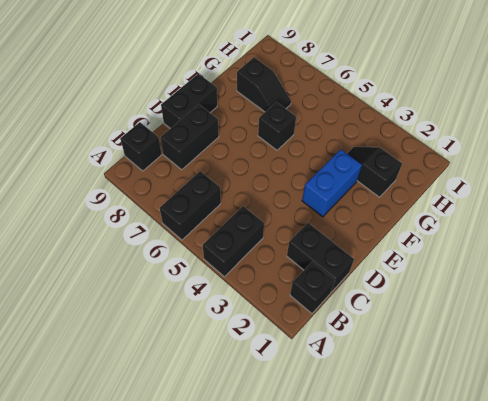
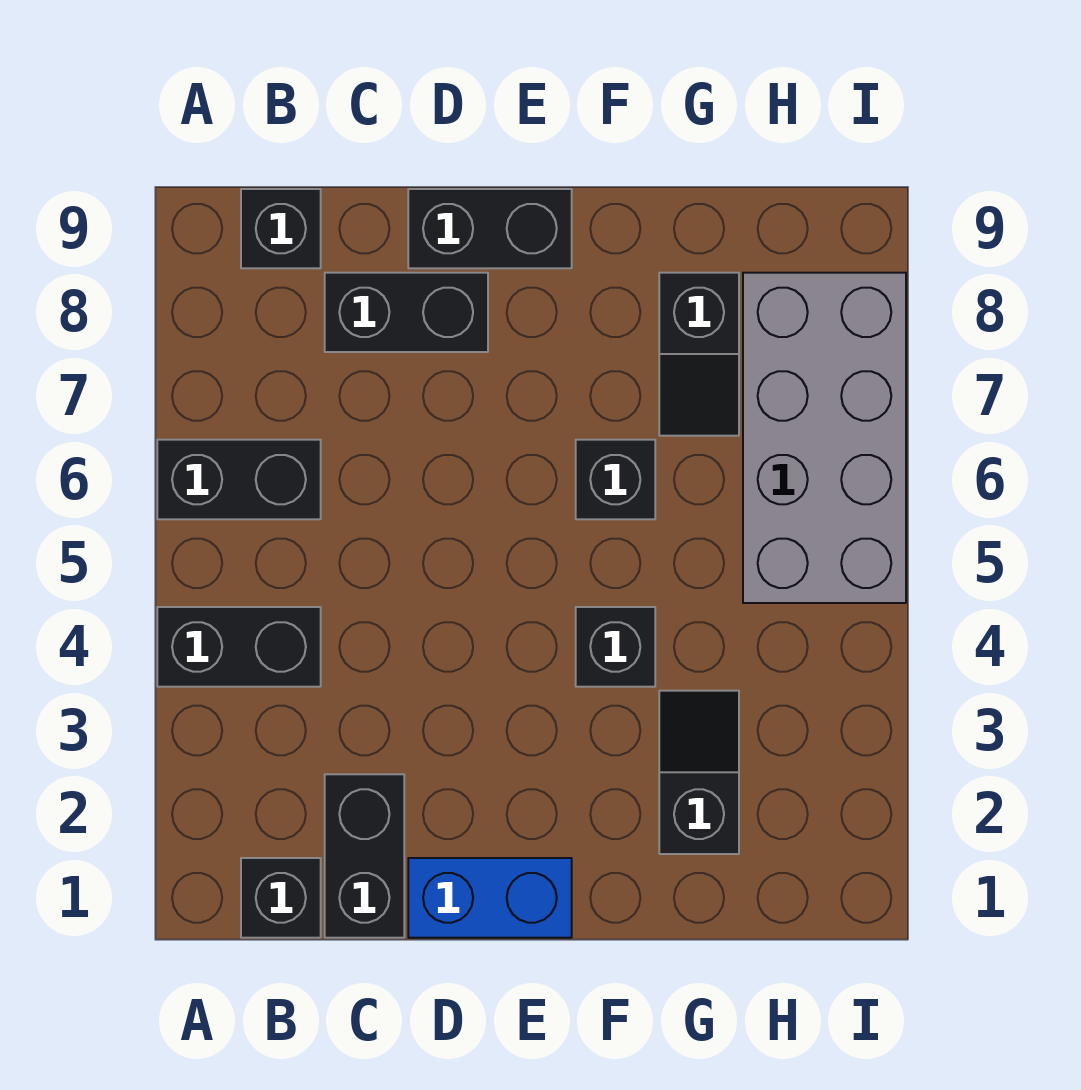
blue 1x2 brick [302,149,362,217] -> blue 1x2 brick moved to [408,858,572,938]
none -> black 1x1 brick [576,607,655,687]
none -> grey 2x4 brick [743,273,906,603]

